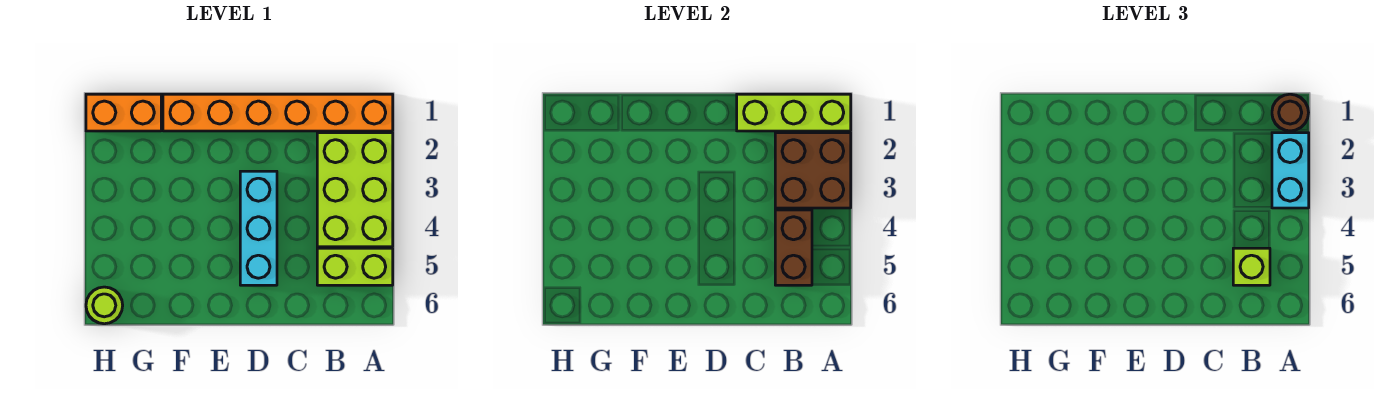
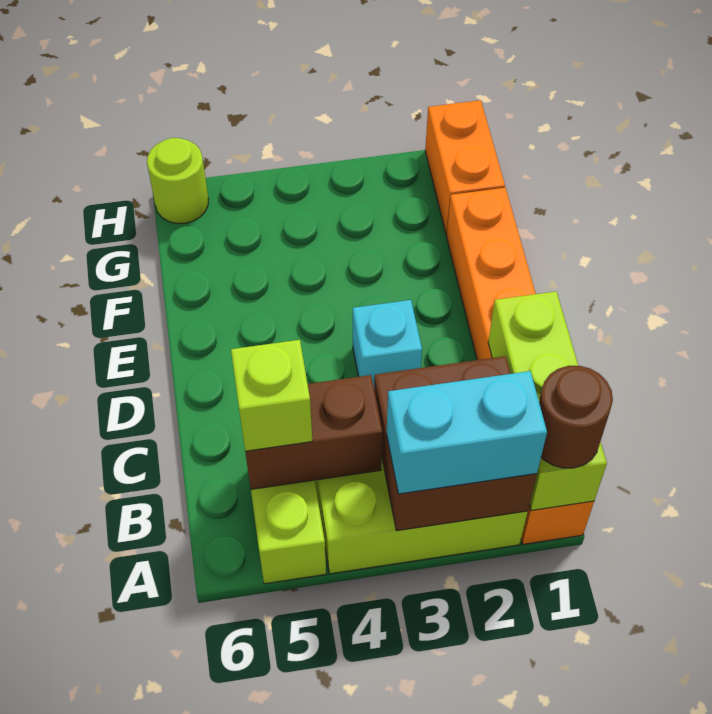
cyan 1x3 brick [240,171,277,285] -> cyan 1x1 brick [353,300,422,386]

